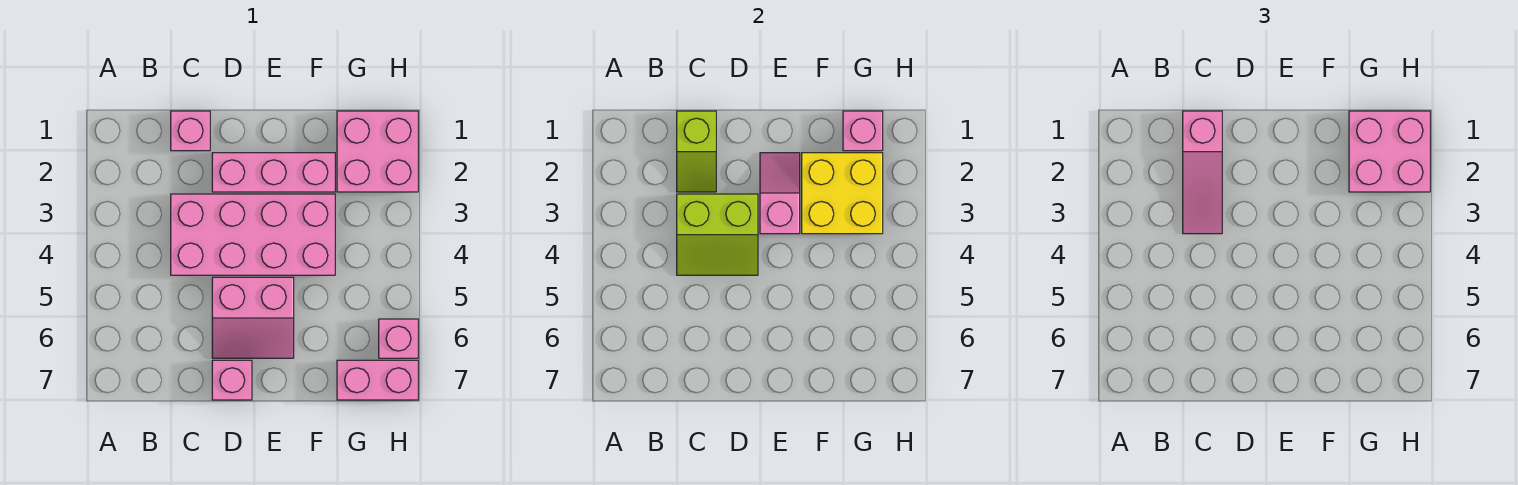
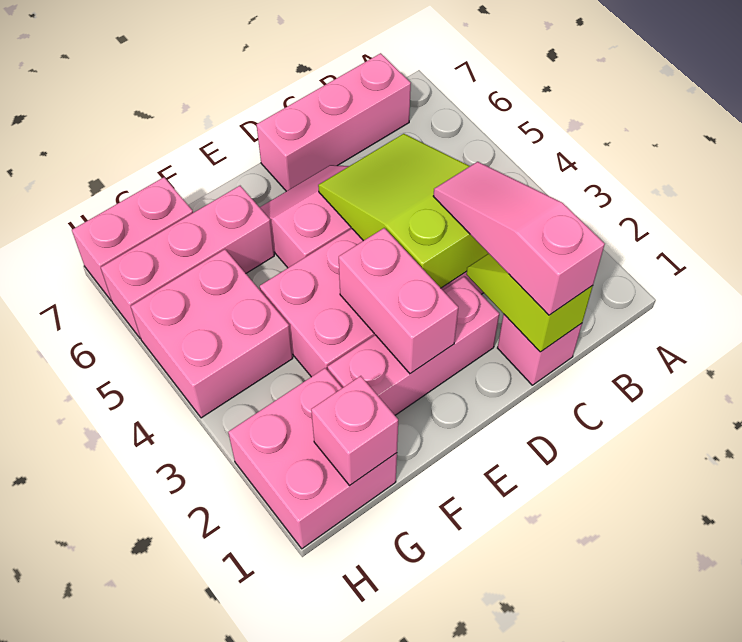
lime 2x2 slope [677,194,758,275] -> lime 2x3 slope [318,134,489,288]
pink 1x1 brick [212,360,252,400] -> pink 1x3 brick [257,53,411,191]
pink 1x2 slope [760,153,800,234] -> pink 1x2 brick [339,228,458,374]
yellow 2x2 brick [802,153,883,234] -> none
pink 2x2 brick [1349,111,1430,192] -> pink 2x2 brick moved to [131,249,293,418]
pink 1x1 brick [379,319,418,358] -> pink 1x3 brick [101,186,274,338]

